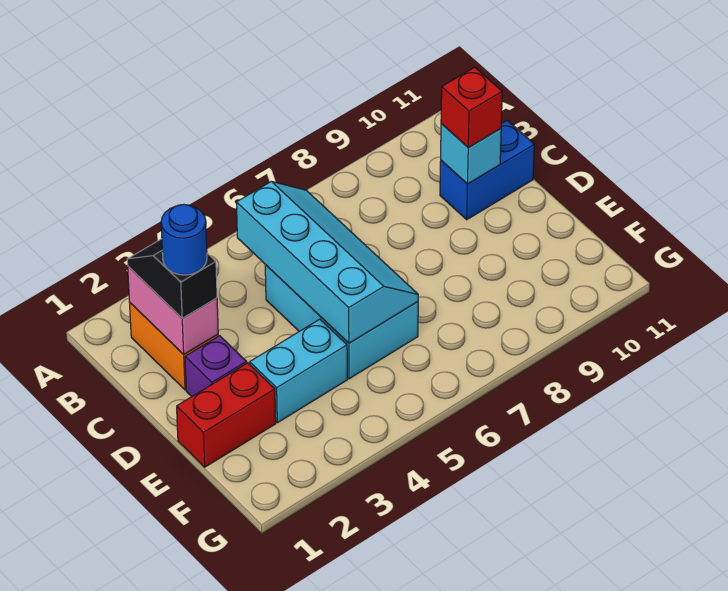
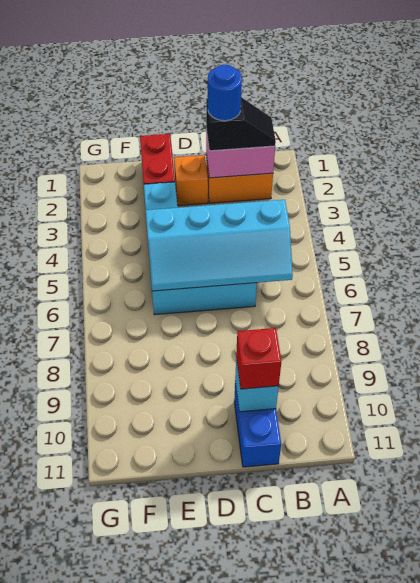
purple 1x1 brick [185,336,247,396] -> orange 1x1 brick [174,155,208,206]

